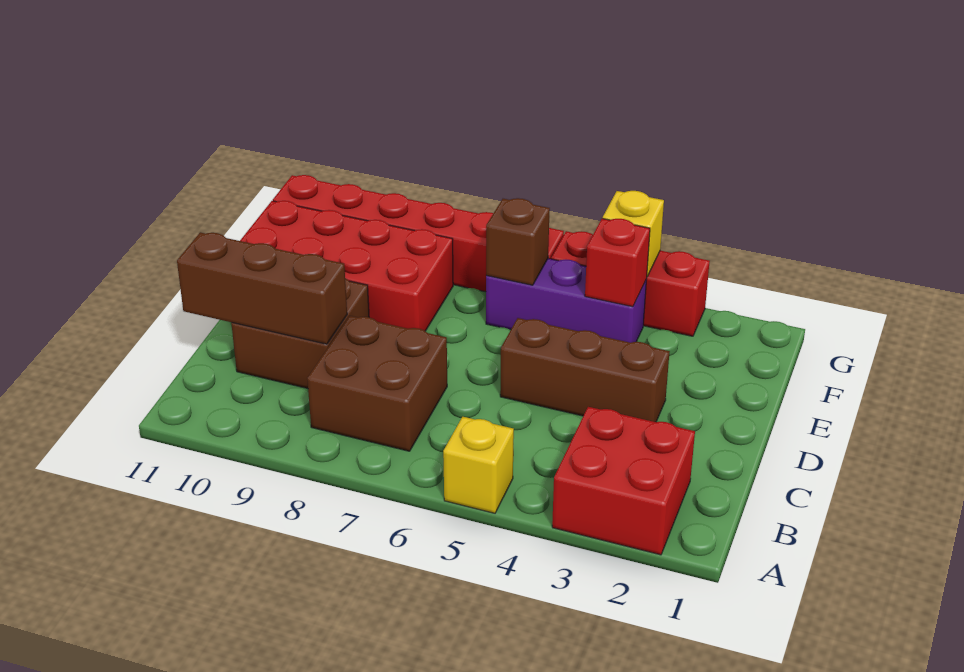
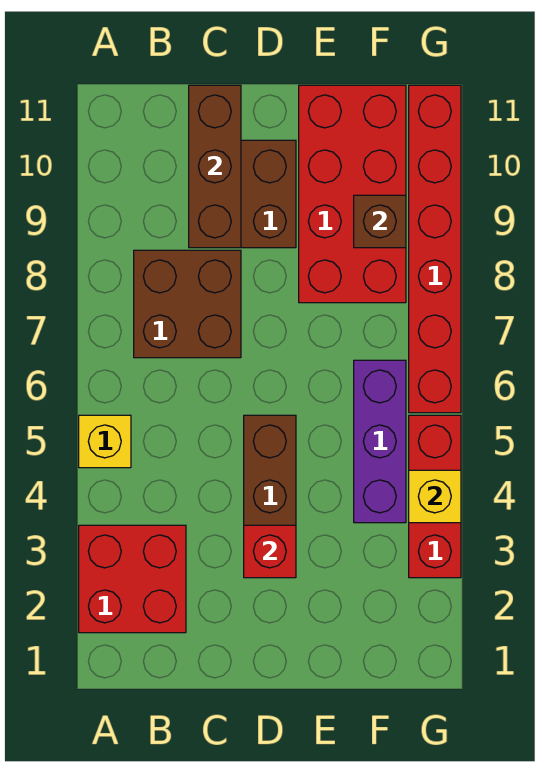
red 1x1 brick [585,218,650,307] -> red 1x1 brick moved to [244,525,296,578]
brown 1x1 brick [486,198,550,285] -> brown 1x1 brick moved to [354,195,406,248]

